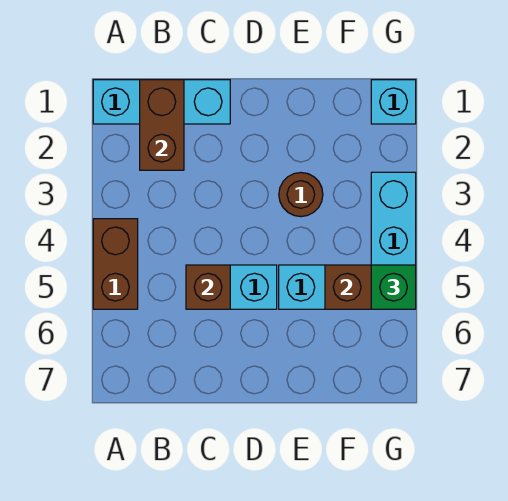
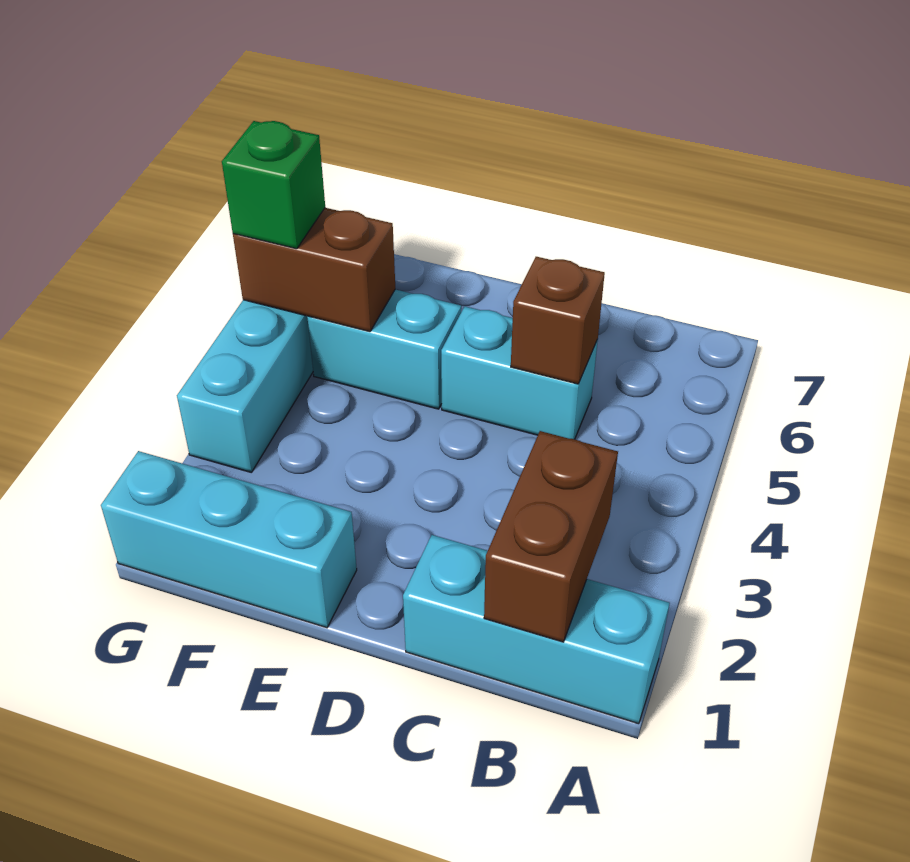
brown 1x2 brick [93,219,138,309] -> none
brown 1x1 round brick [279,173,323,217] -> none
cyan 1x1 brick [371,80,416,124] -> cyan 1x3 brick [101,451,357,628]

